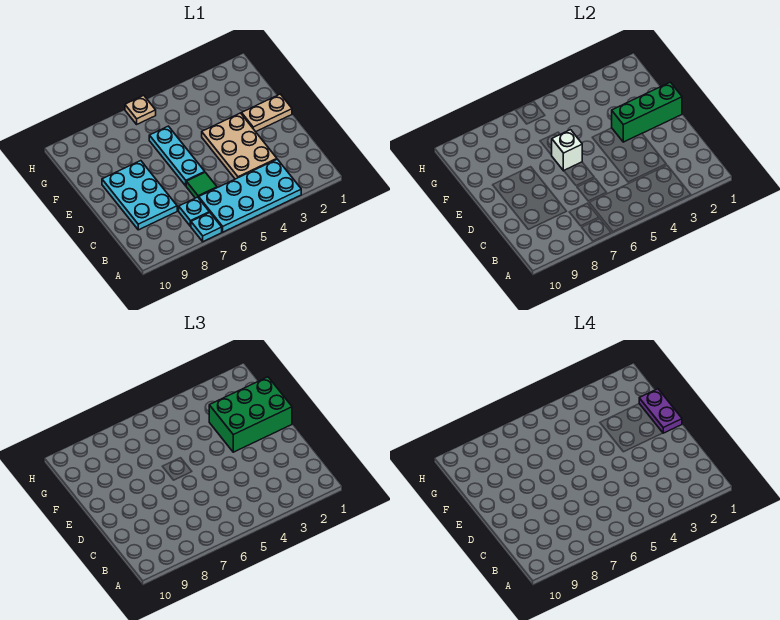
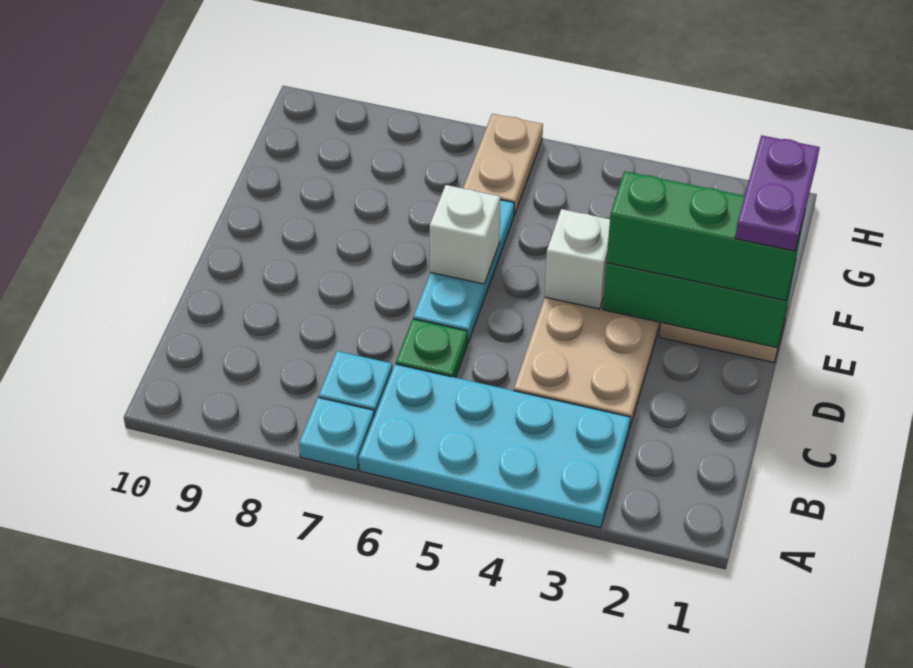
green 1x1 tile [186,172,217,198] -> green 1x1 plate [396,319,467,378]
cyan 2x3 plate [102,161,177,230] -> none
green 2x3 brick [209,377,292,452] -> green 1x3 brick [607,171,805,301]
none -> white 1x1 brick [545,209,610,309]
tan 1x1 plate [125,95,156,124] -> tan 1x2 plate [463,114,543,215]

